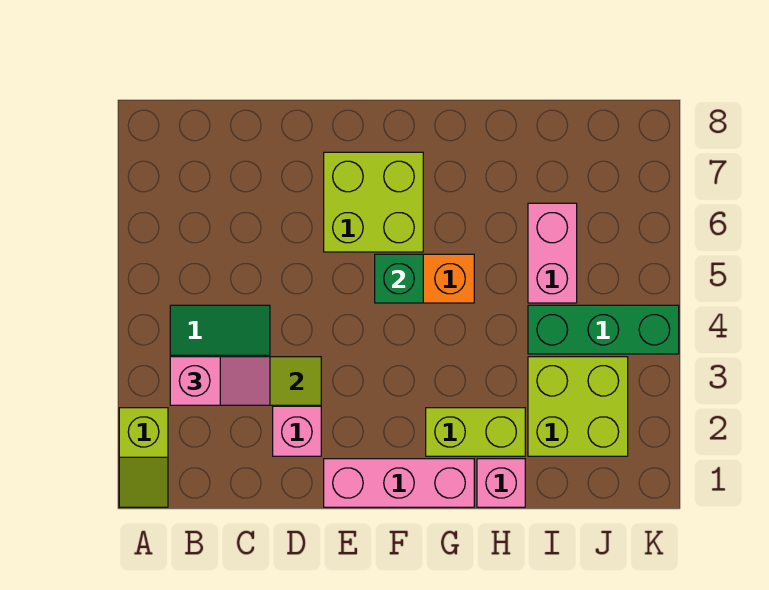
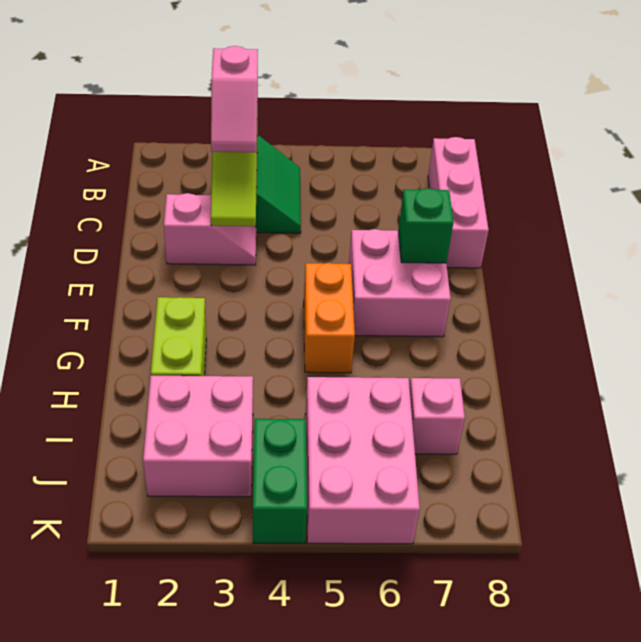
lime 1x2 slope [119,408,168,507] -> none
pink 1x3 brick [324,459,474,507] -> pink 1x3 brick moved to [428,137,489,268]
lime 2x2 brick [324,152,423,252] -> pink 2x2 brick [349,229,451,337]
green 1x1 brick [375,254,423,303] -> green 1x1 brick moved to [398,188,453,263]
pink 1x1 brick [477,459,525,507] -> pink 1x1 brick moved to [409,378,465,454]
lime 2x2 brick [528,357,628,456] -> pink 2x2 brick [143,376,253,497]
green 1x3 brick [528,305,679,354] -> green 1x2 brick [253,419,307,543]
pink 1x2 brick [528,203,577,303] -> pink 2x3 brick [305,377,420,544]

